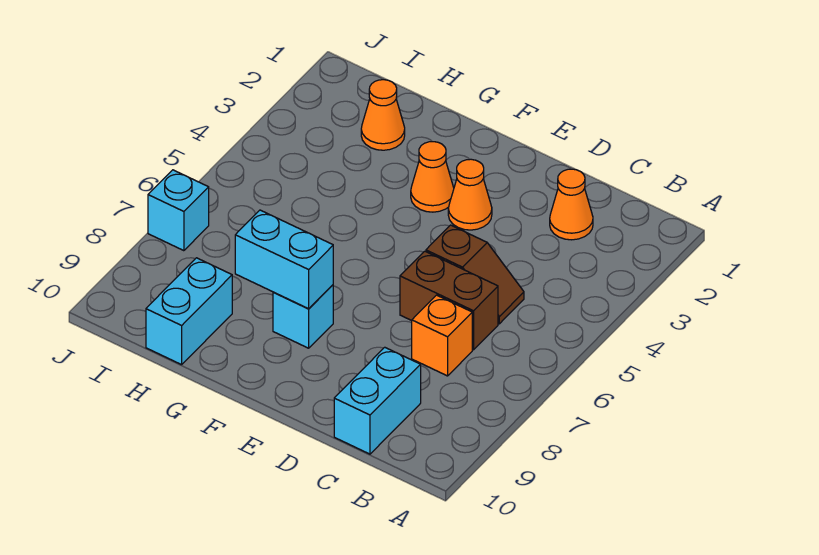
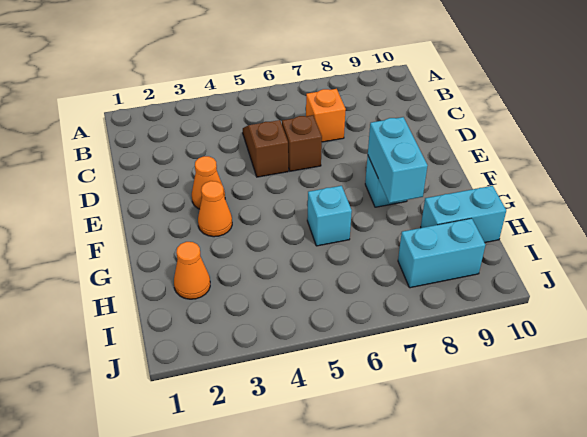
orange 1x1 cone [550,169,593,240] -> none
brown 1x2 brick [400,251,498,350] -> brown 1x1 brick [282,115,322,171]
cyan 1x2 brick [334,347,421,454] -> cyan 1x2 brick moved to [398,218,486,288]
cyan 1x1 brick [148,170,209,251] -> cyan 1x1 brick moved to [307,186,352,246]

